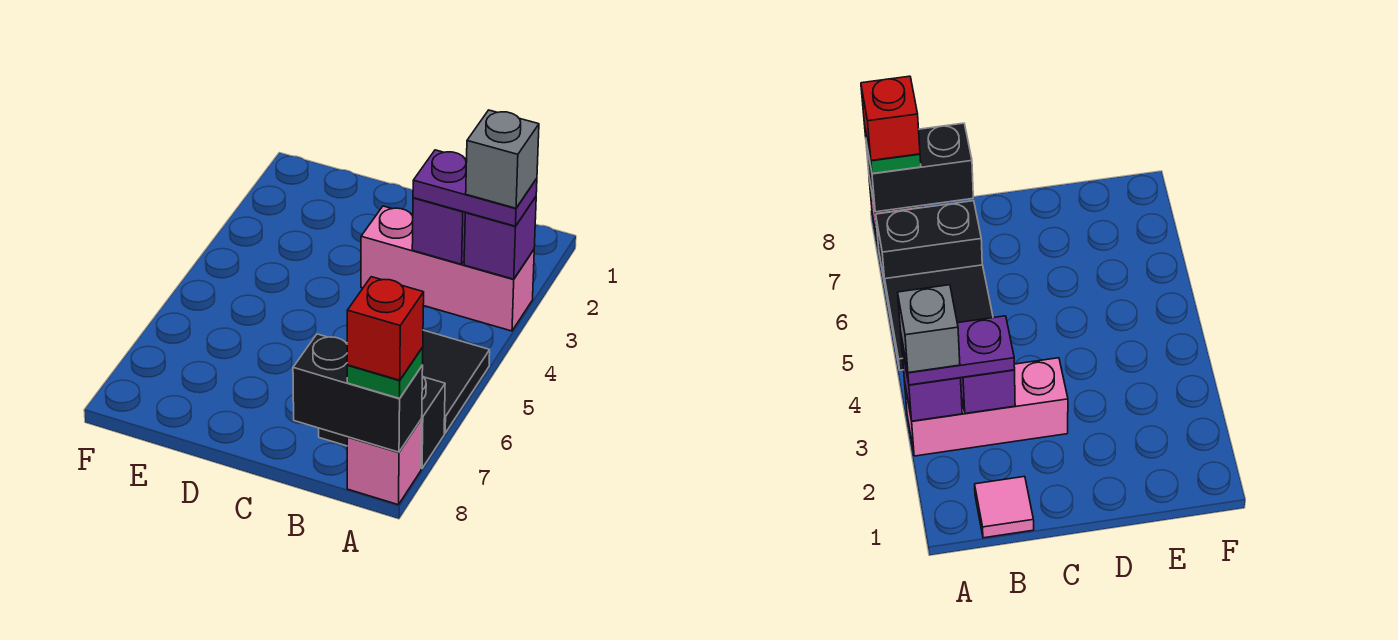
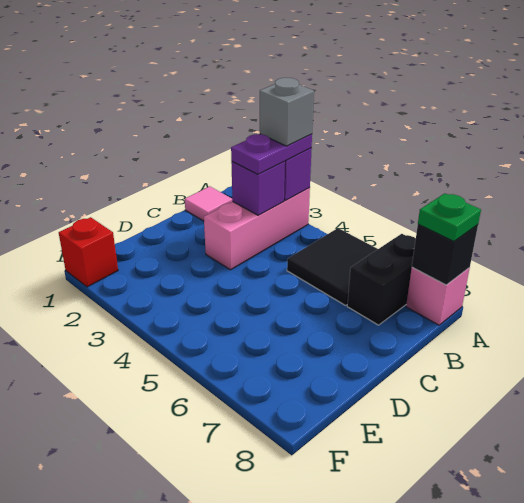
black 1x2 brick [293,334,423,452] -> black 1x1 brick [412,224,478,285]
red 1x1 brick [347,277,424,380] -> red 1x1 brick moved to [59,217,118,287]

